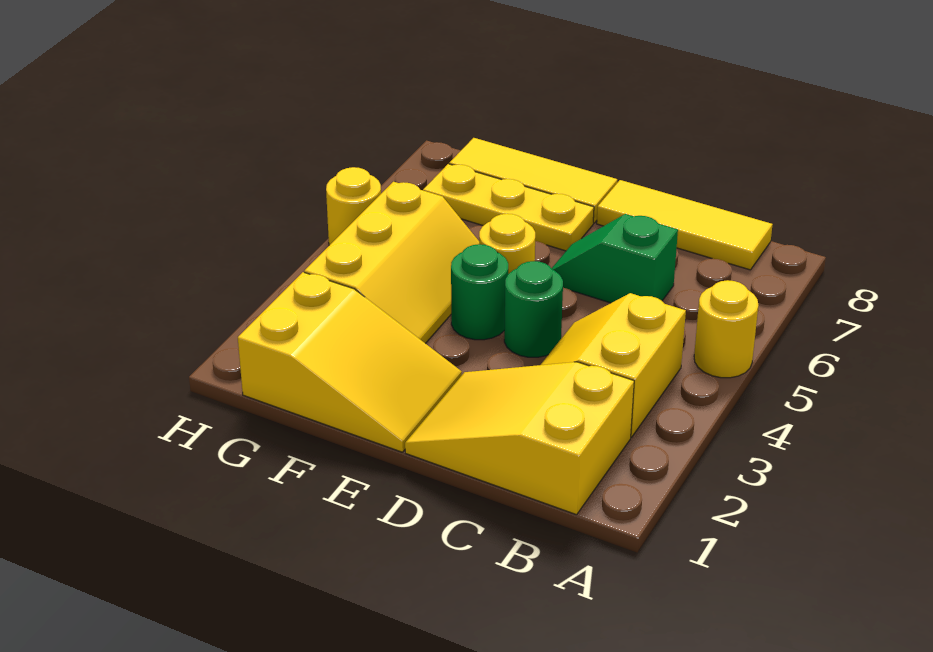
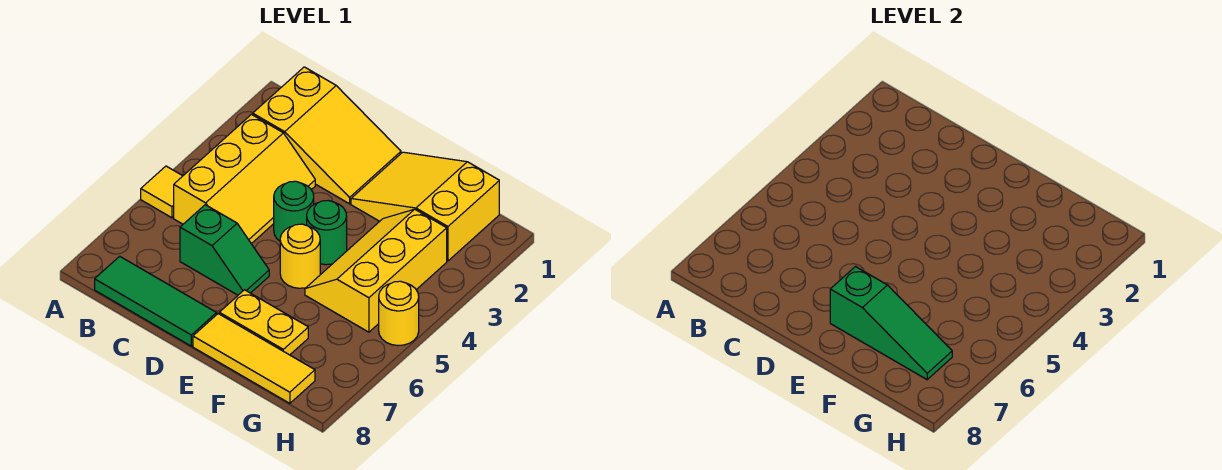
yellow 1x1 round brick [694,280,758,378] -> yellow 1x1 tile [141,166,182,218]
yellow 2x2 slope [541,293,686,437] -> yellow 2x3 slope [174,115,315,244]
yellow 1x3 tile [597,180,773,270] -> green 1x3 tile [95,256,217,346]
yellow 1x3 plate [423,164,594,251] -> yellow 1x2 plate [219,290,308,355]
none -> green 1x3 slope [830,267,952,380]

